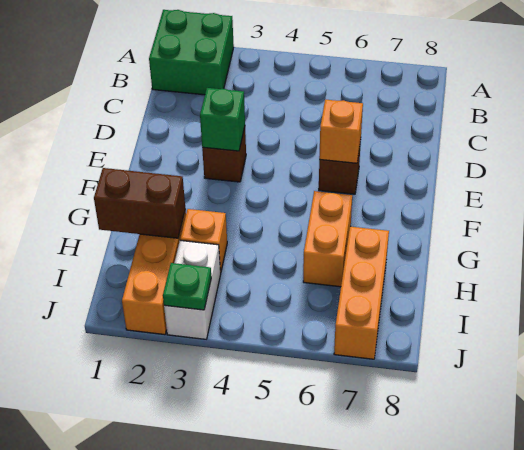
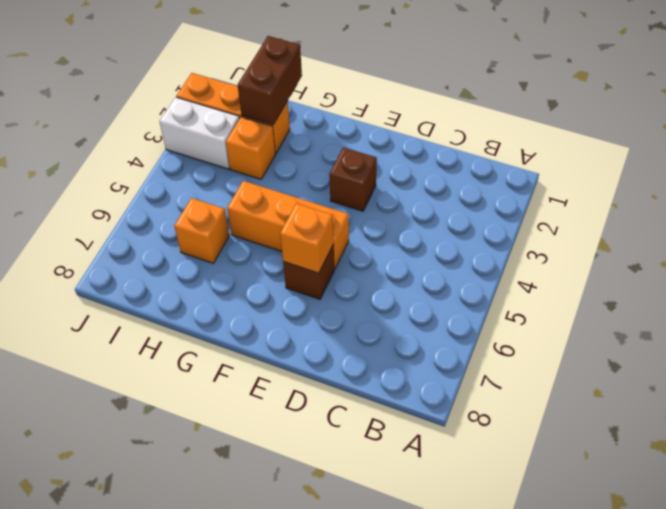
green 2x2 brick [149,10,234,95] -> none
green 1x1 brick [200,88,245,151] -> none
orange 1x2 brick [303,191,352,287] -> orange 1x1 brick [175,198,229,263]
orange 1x3 brick [334,227,389,359] -> orange 1x3 brick moved to [227,181,349,269]
green 1x1 plate [163,263,211,310] -> none

